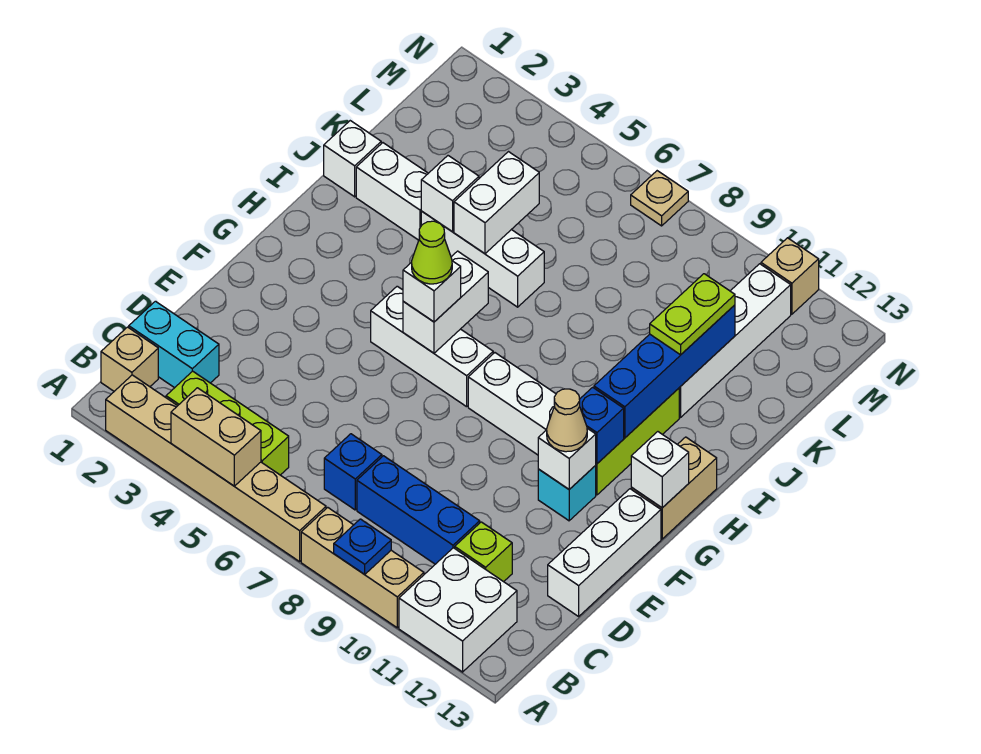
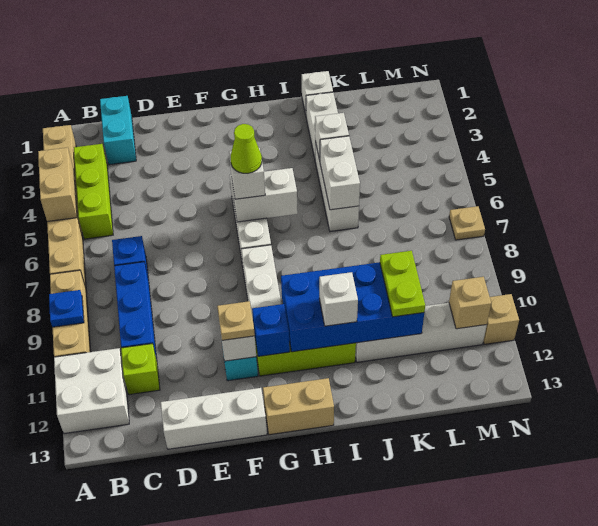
tan 1x1 brick [101,327,158,391] -> tan 1x1 brick moved to [449,277,491,329]
tan 1x1 cone [547,389,587,452] -> tan 1x1 plate [217,301,255,340]
white 1x1 brick [631,432,689,508] -> white 1x1 brick moved to [319,272,358,326]
blue 1x4 brick [594,305,735,438] -> blue 2x4 brick [281,262,424,352]
white 1x2 brick [454,152,539,254] -> white 1x2 brick turned to [320,136,360,210]
lime 1x2 plate [650,274,735,355] -> lime 1x2 plate turned to [380,251,425,317]

